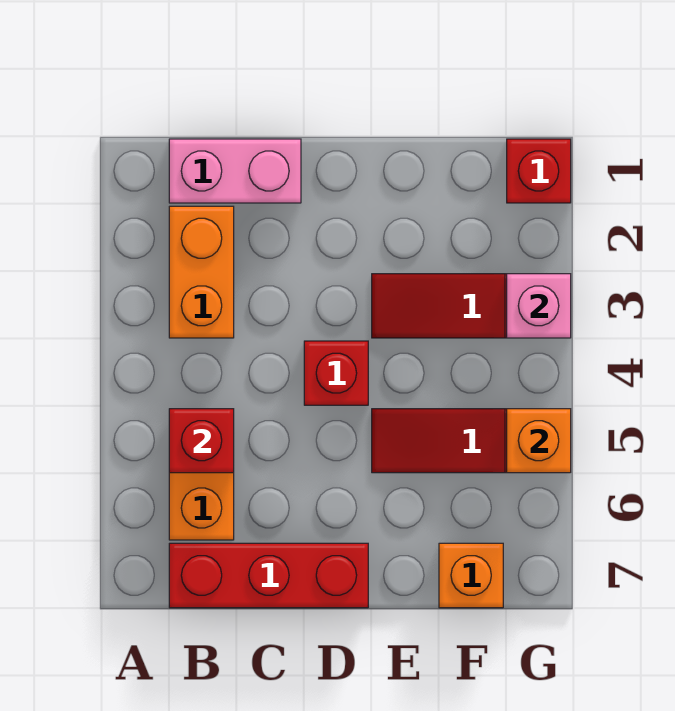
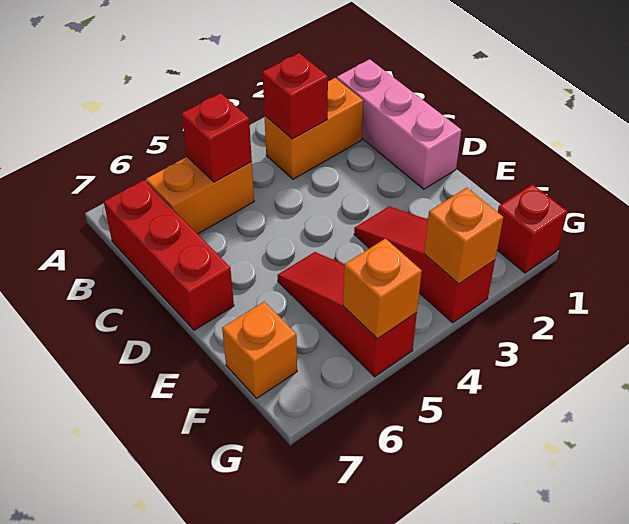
pink 1x2 brick [169,139,301,203] -> pink 1x3 brick [336,59,461,189]
red 1x1 brick [304,341,368,405] -> red 1x1 brick moved to [262,53,328,139]
pink 1x1 brick [507,274,571,338] -> orange 1x1 brick [424,188,503,284]

